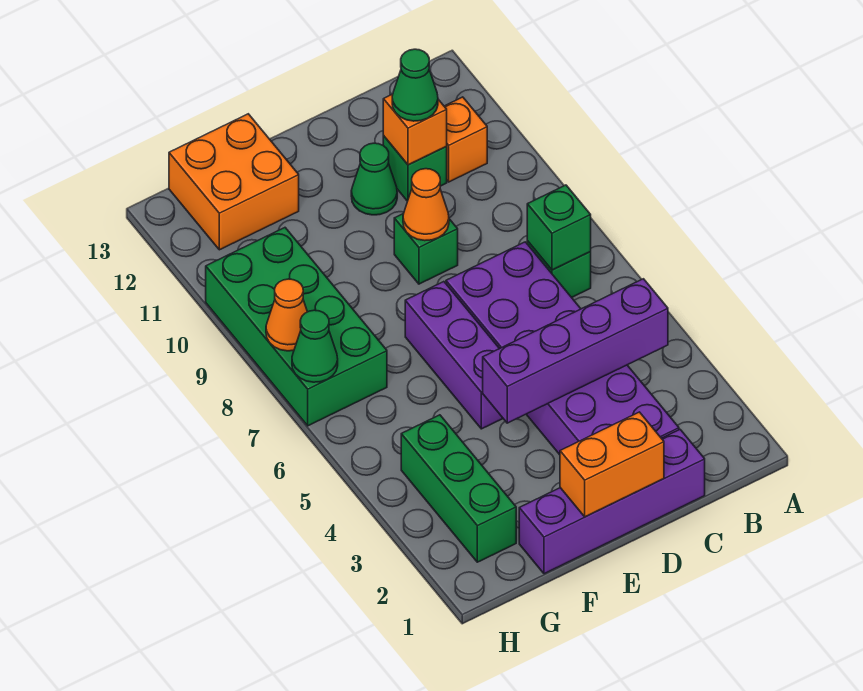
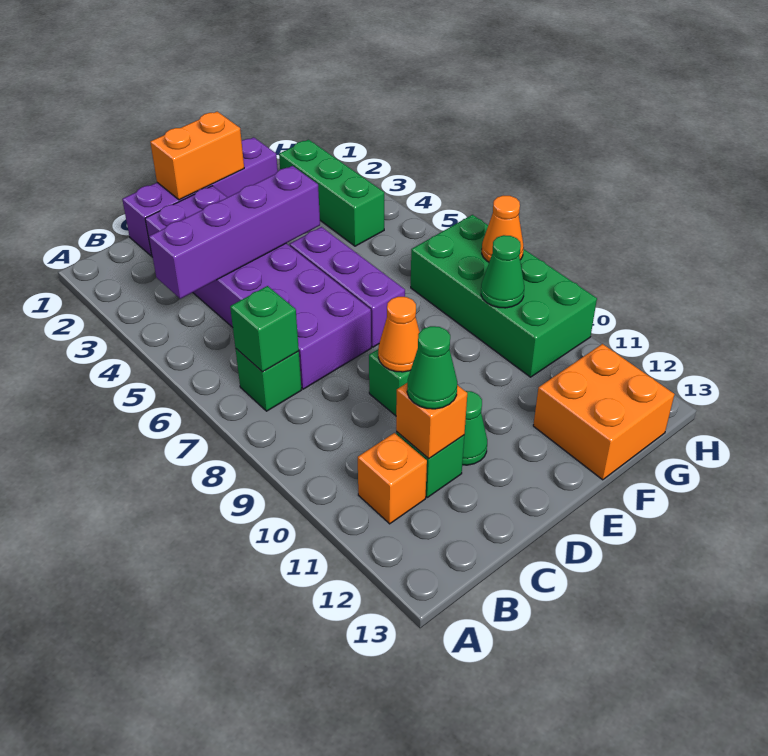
green 1x1 cone [292,310,338,382] -> green 1x1 cone moved to [481,235,524,308]

